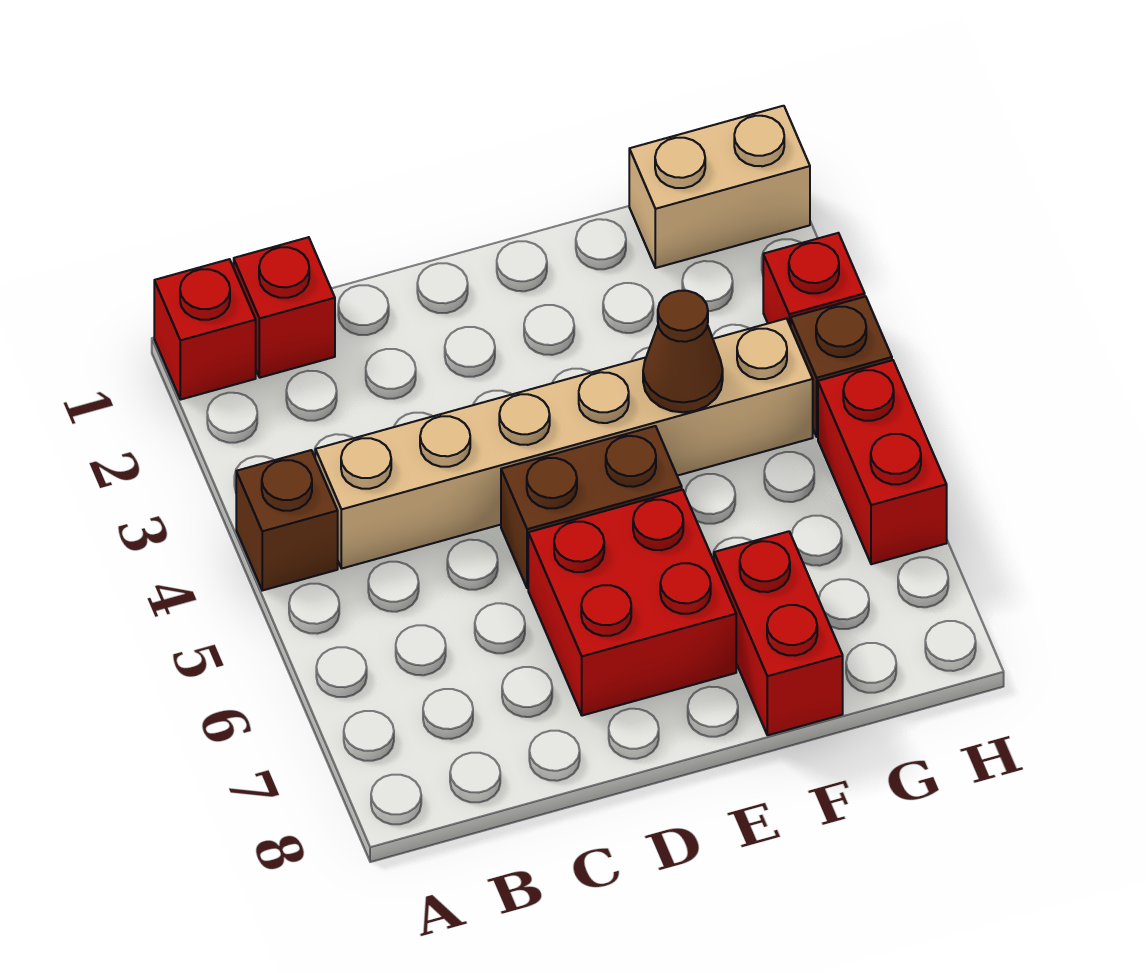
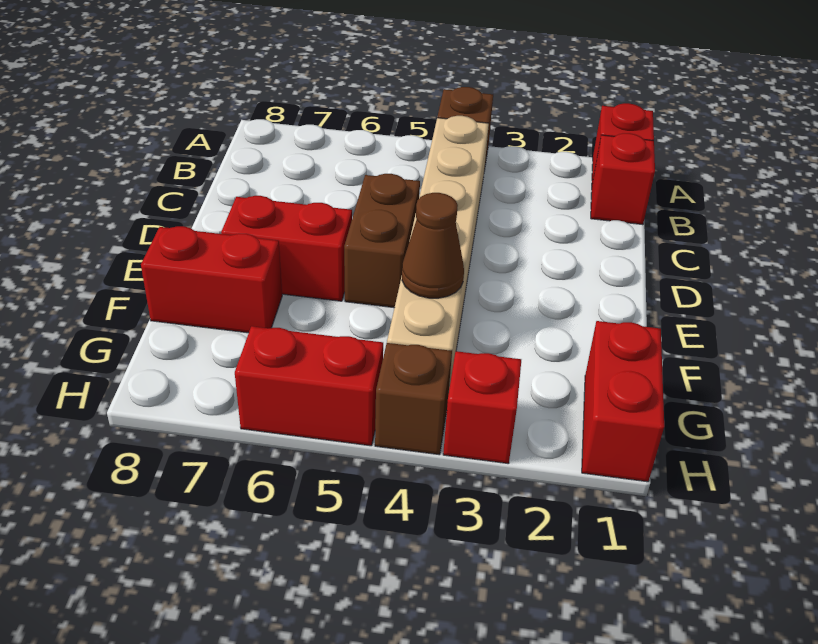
red 2x2 brick [528,490,736,716] -> red 1x2 brick [221,196,352,301]
tan 1x2 brick [629,106,810,268] -> red 1x2 brick [582,321,664,482]

